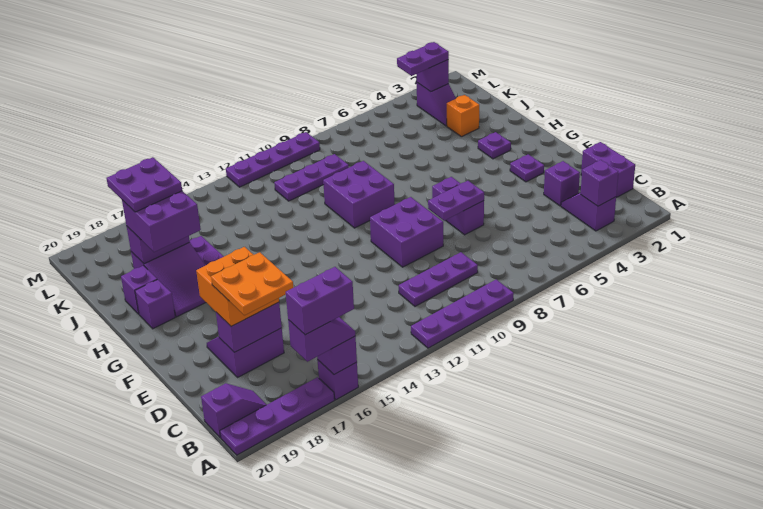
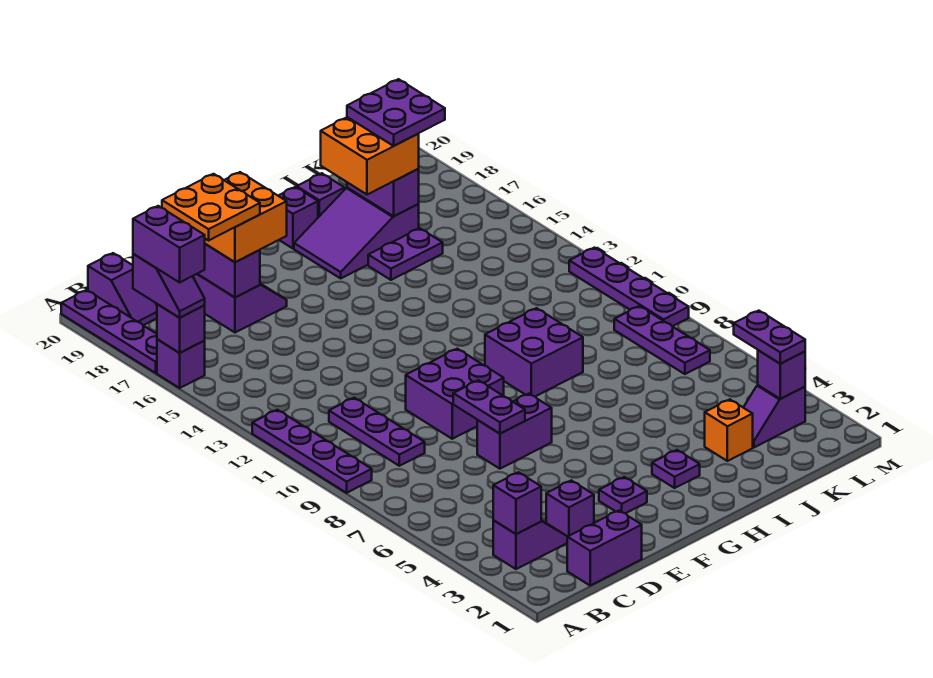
purple 2x2 brick [122,191,201,252] -> orange 2x2 brick [321,117,419,195]
purple 1x3 plate [274,154,349,201] -> purple 1x3 plate moved to [614,306,710,374]

